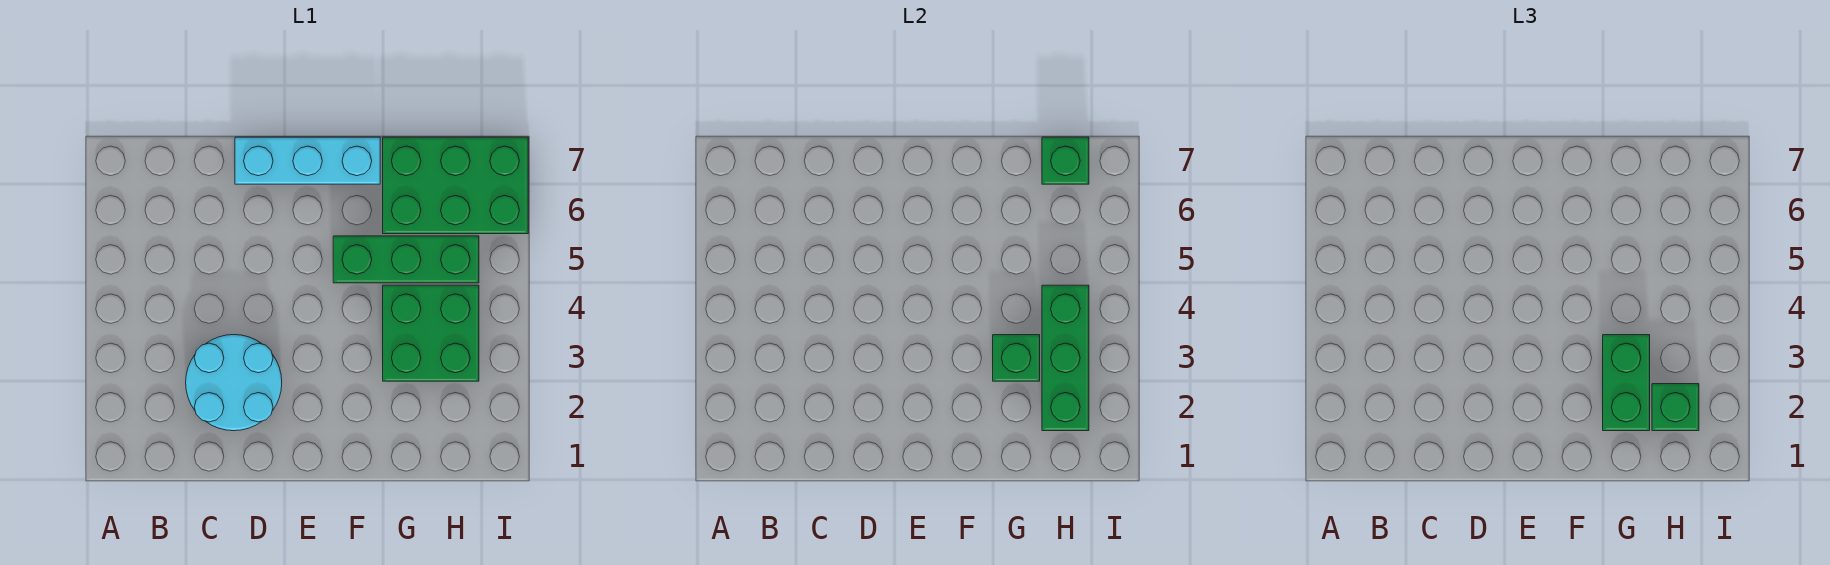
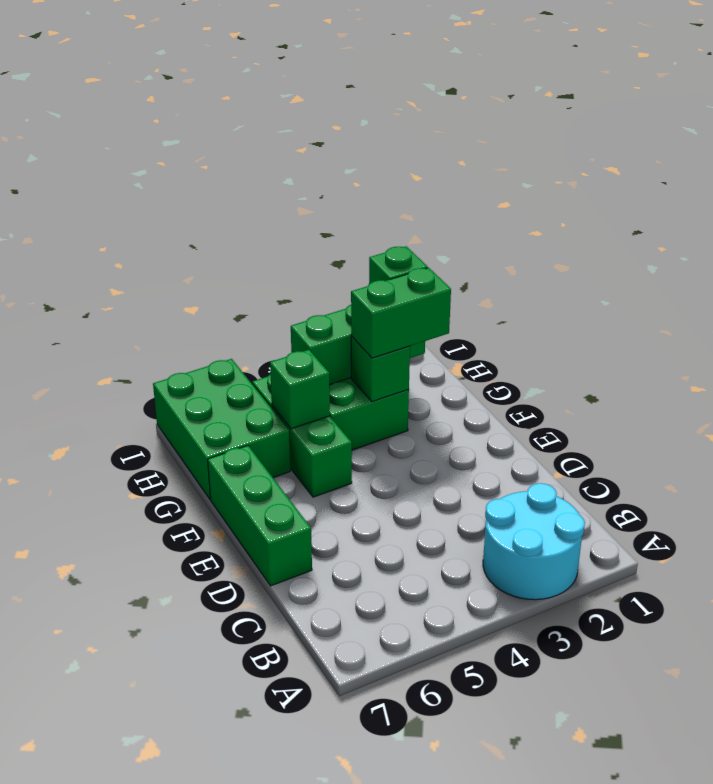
cyan 2x2 round brick [186,335,282,431] -> cyan 2x2 round brick moved to [483,483,585,600]
cyan 1x3 brick [235,137,380,184] -> green 1x3 brick [208,446,312,586]
green 1x1 brick [1042,137,1089,184] -> green 1x1 brick moved to [270,350,330,429]

